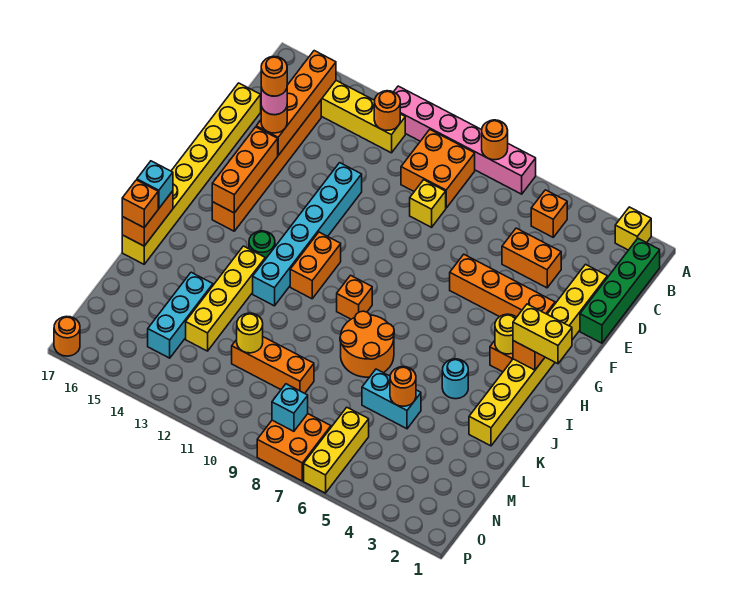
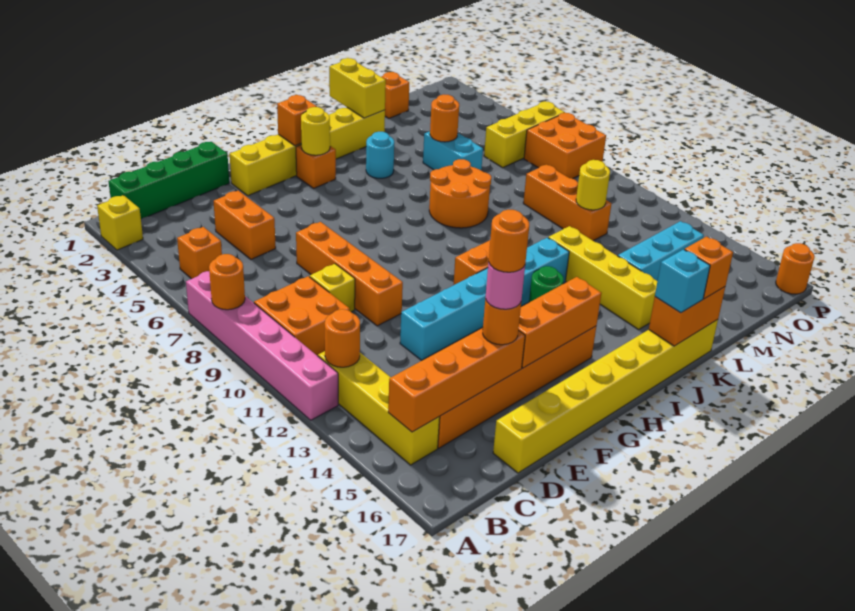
yellow 1x8 brick [469,264,607,446] -> yellow 1x6 brick [230,108,385,196]
orange 1x4 brick [450,254,555,317] -> orange 1x4 brick moved to [296,222,403,326]
yellow 1x2 brick [513,304,572,364] -> yellow 1x2 brick moved to [329,58,386,118]
orange 1x1 brick [337,275,372,319] -> orange 1x1 brick moved to [381,72,409,118]
yellow 1x4 brick [186,246,265,351] -> yellow 1x4 brick turned to [548,226,657,329]
cyan 1x1 brick [272,384,308,431] -> none

